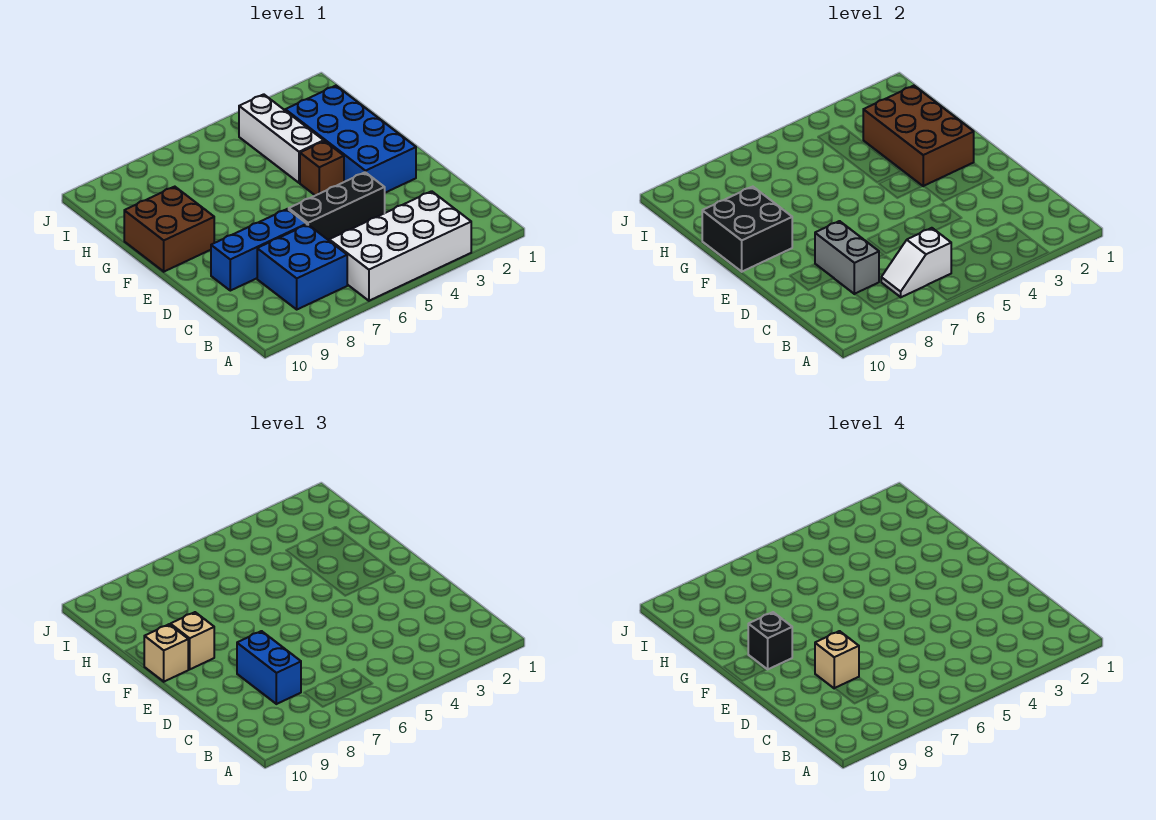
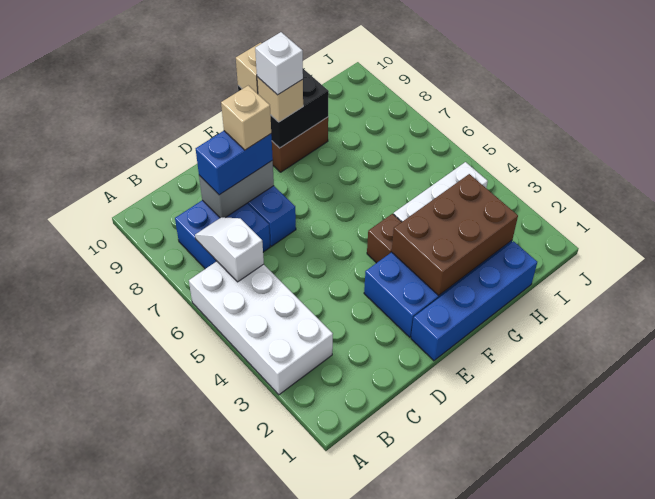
black 1x3 brick [289,172,385,240] -> none
none -> blue 1x4 brick [411,241,537,361]
black 1x1 brick [748,612,792,669] -> white 1x1 brick [255,32,303,95]

